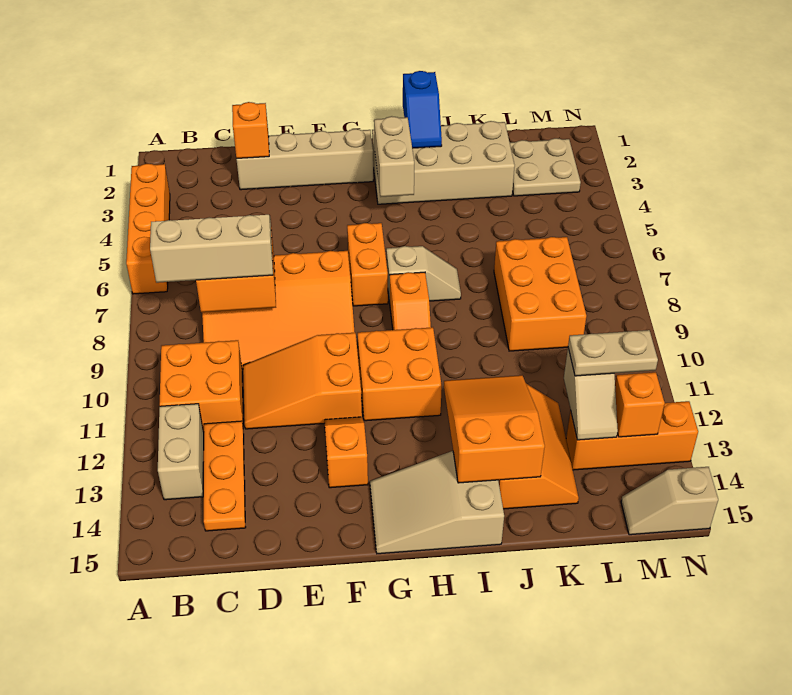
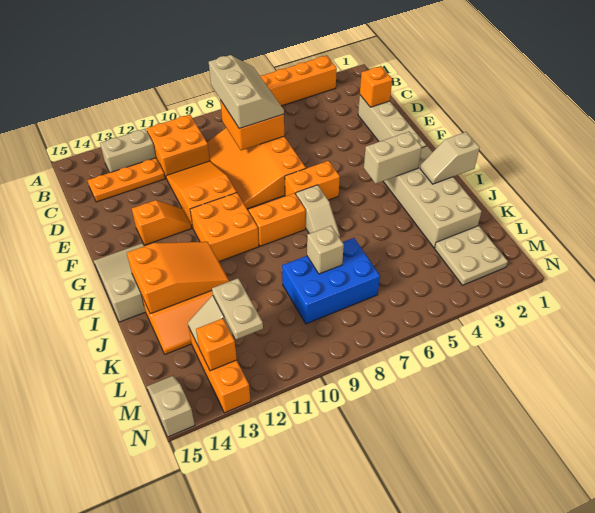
orange 1x2 slope [390,272,431,330] -> orange 1x2 brick [249,193,306,246]
blue 1x2 slope [403,71,442,148] -> tan 1x2 slope [420,132,480,184]
orange 2x3 brick [494,237,586,351] -> blue 2x3 brick [282,238,380,324]
none -> tan 1x1 brick [307,226,344,274]

